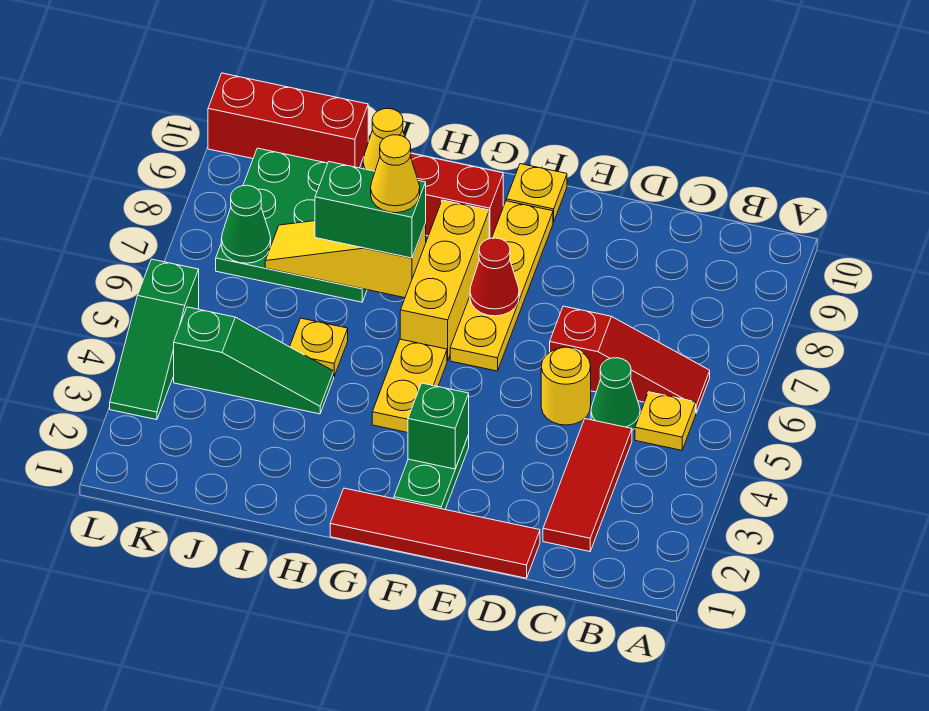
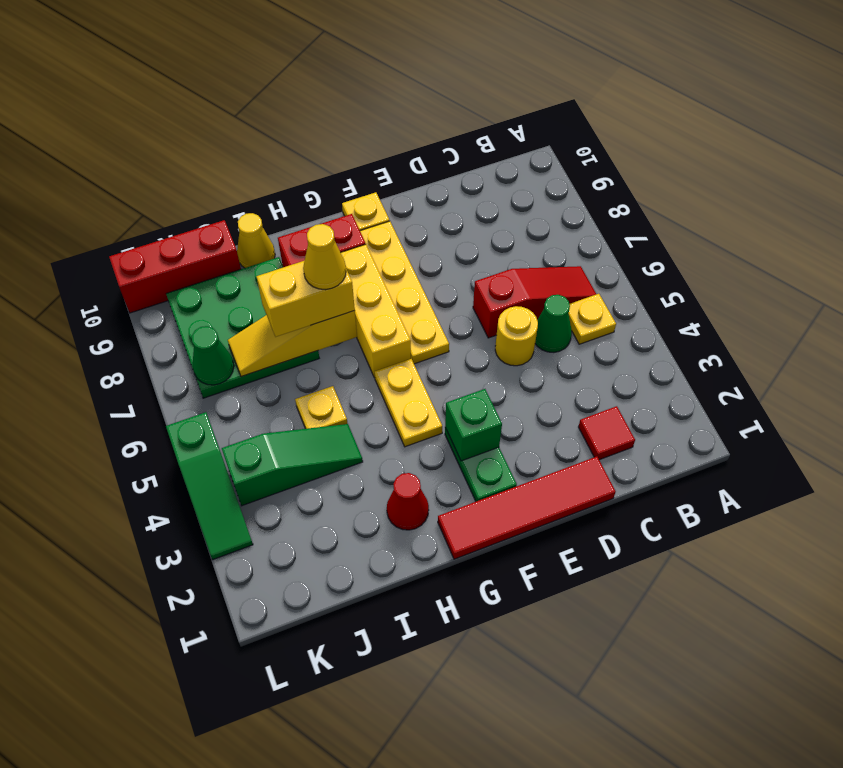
red 1x3 tile [543,419,632,552] -> red 1x1 tile [579,406,635,460]
red 1x1 cone [470,238,519,316] -> red 1x1 cone moved to [387,473,429,530]
green 1x2 brick [315,162,426,258] -> yellow 1x2 brick [256,261,355,337]

